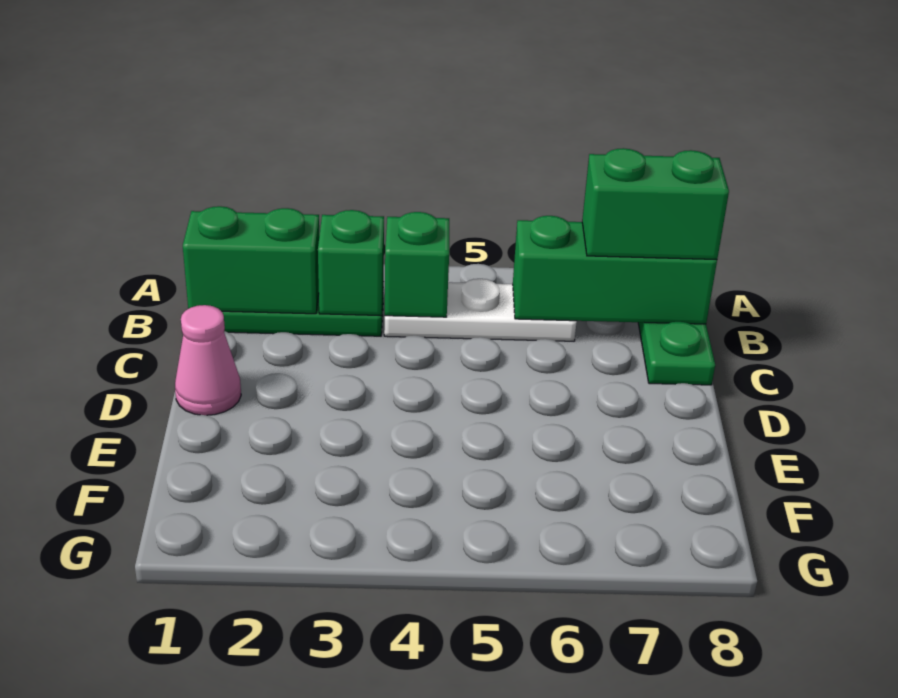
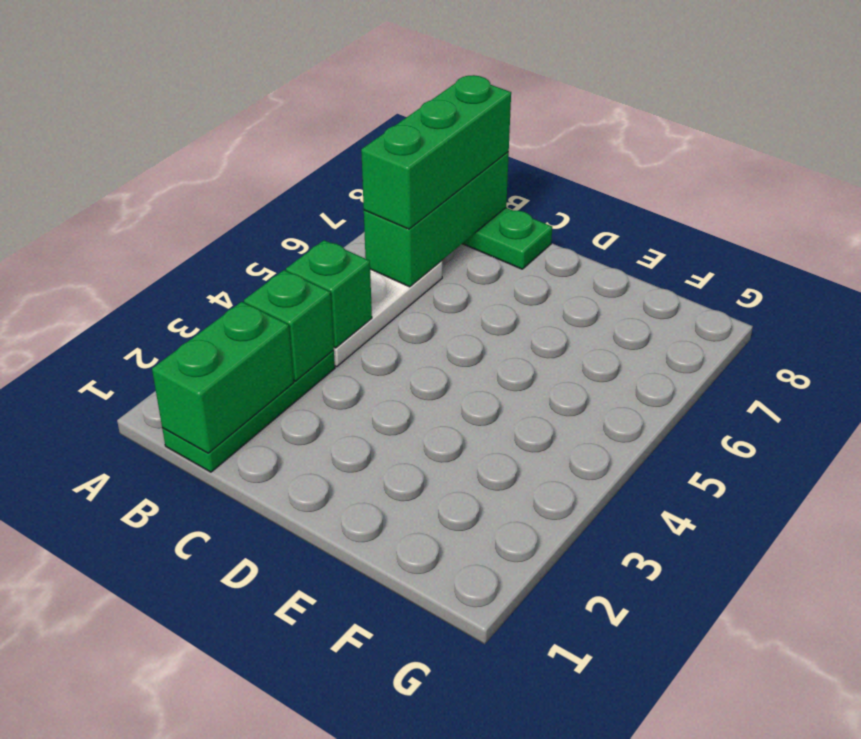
green 1x2 brick [582,148,729,260] -> green 1x3 brick [361,75,511,229]
pink 1x1 cone [175,305,241,415] -> none

